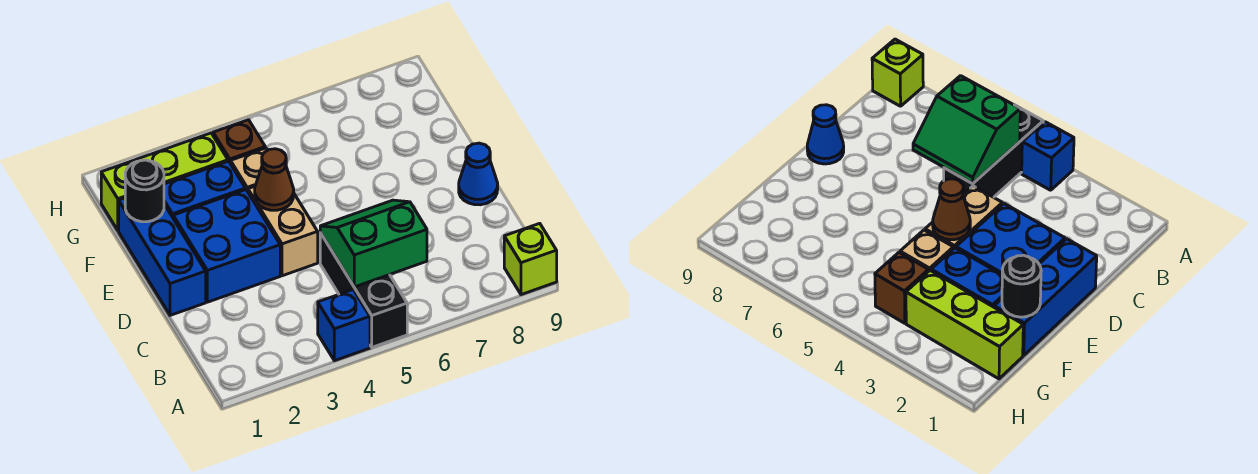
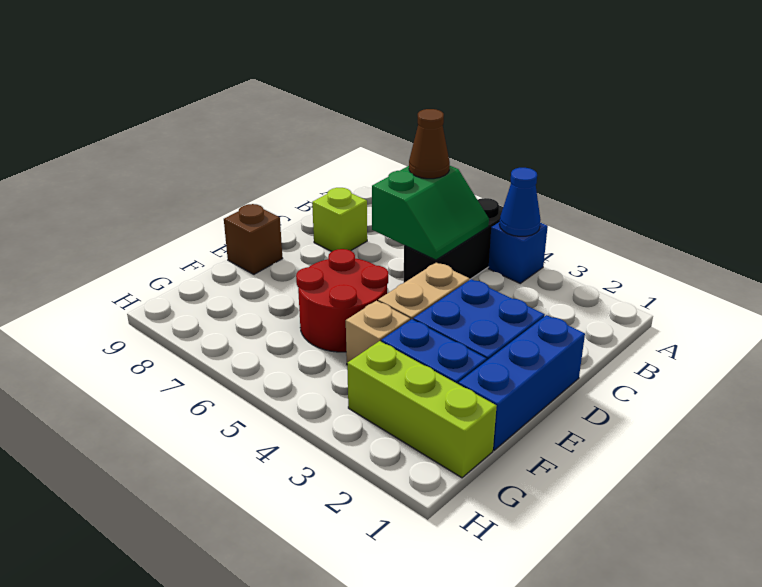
lime 1x1 brick [504,223,557,295] -> lime 1x1 brick moved to [312,188,367,251]
green 2x2 slope [320,200,427,287] -> green 2x2 slope turned to [372,166,489,260]
blue 1x1 cone [459,143,498,205] -> blue 1x1 cone moved to [499,168,541,236]
brown 1x1 cone [255,149,294,210] -> brown 1x1 cone moved to [409,109,450,179]
none -> red 2x2 round brick [296,249,388,352]
black 1x1 round brick [125,160,164,222] -> none
brown 1x1 brick [213,120,265,164] -> brown 1x1 brick moved to [224,204,283,274]

